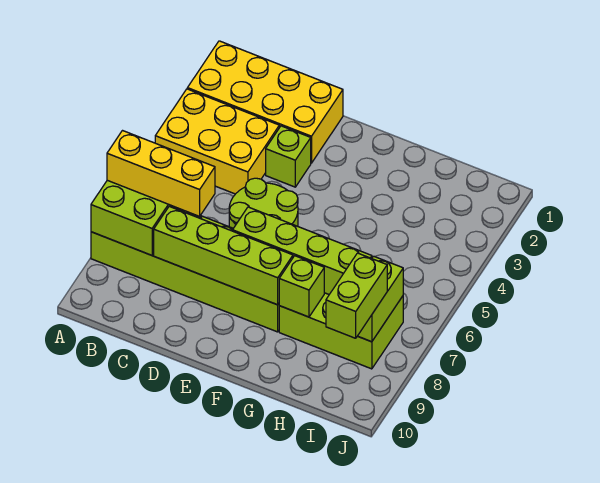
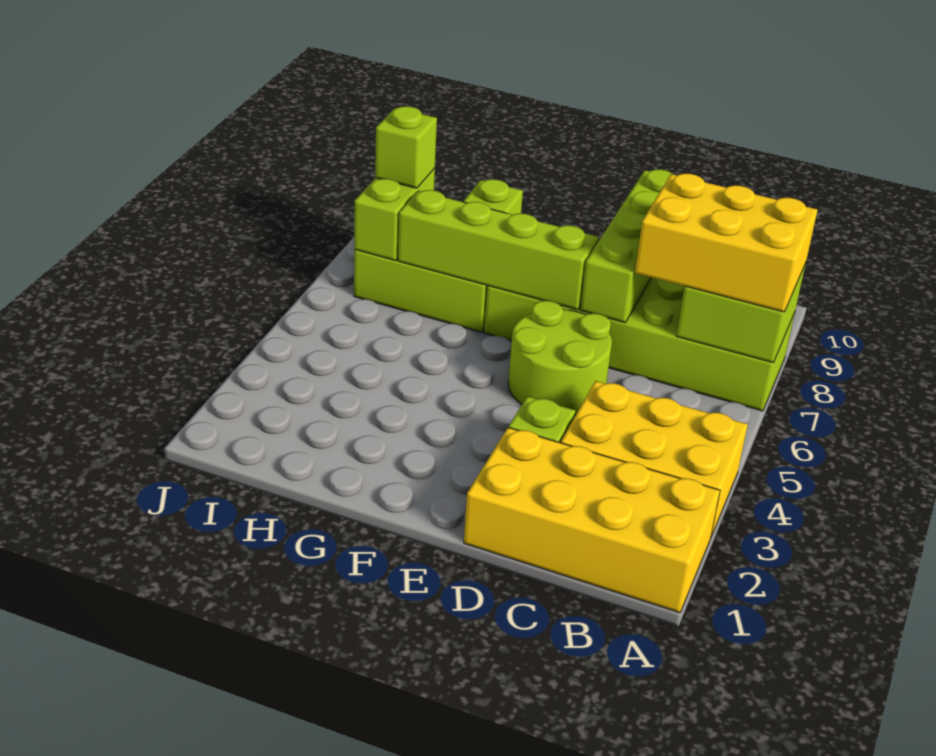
yellow 1x3 brick [107,131,215,216] -> yellow 2x3 brick [635,173,818,312]
lime 1x4 brick [154,206,293,305] -> lime 1x4 brick turned to [580,169,672,323]
lime 1x2 brick [326,253,387,338] -> lime 1x1 brick [375,106,437,188]

